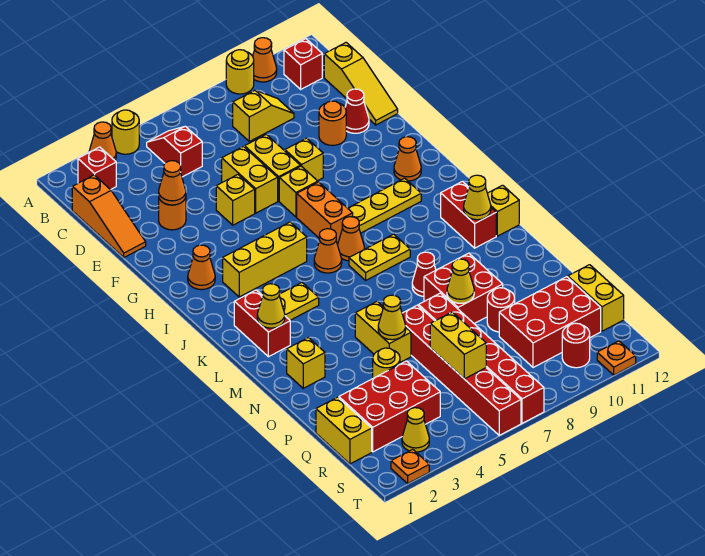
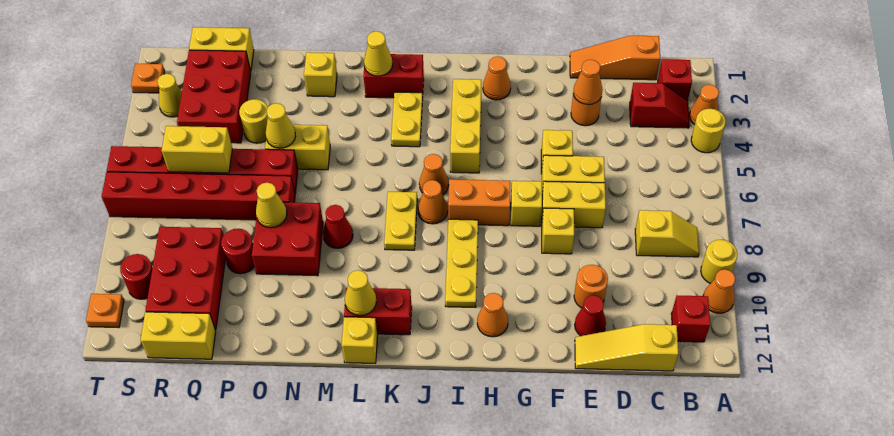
red 1x2 slope [147,126,202,177] -> red 1x2 slope moved to [630,83,690,128]
yellow 1x2 slope [233,90,294,141] -> yellow 1x2 slope turned to [635,210,699,257]

